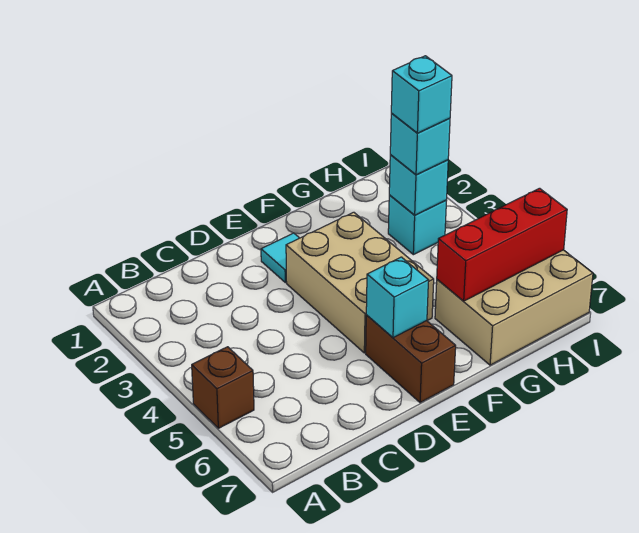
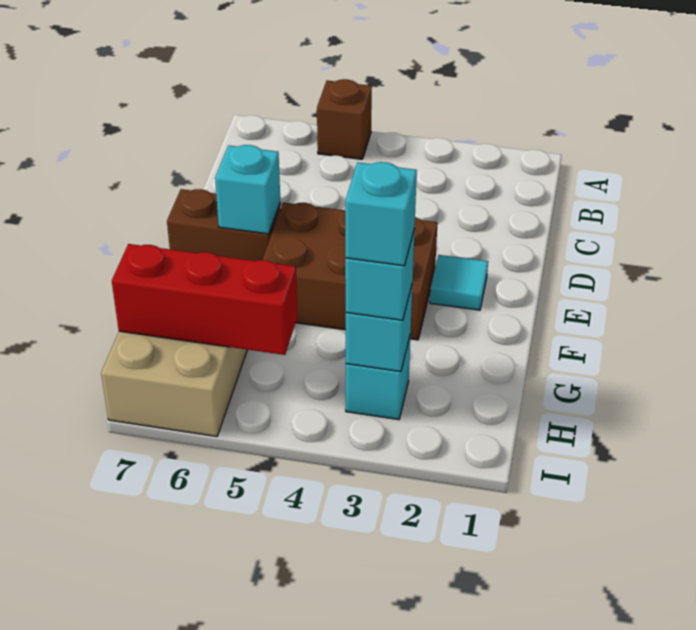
tan 2x3 brick [286,212,434,353] -> brown 2x3 brick [263,202,438,340]
red 1x3 brick [437,188,567,301] -> red 1x3 brick turned to [112,244,297,355]

